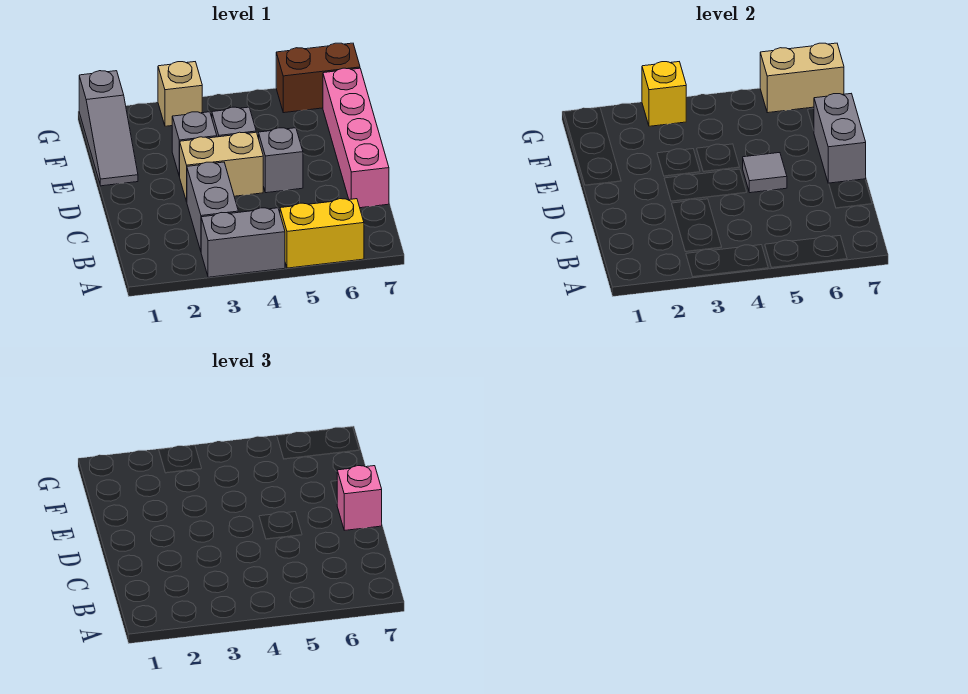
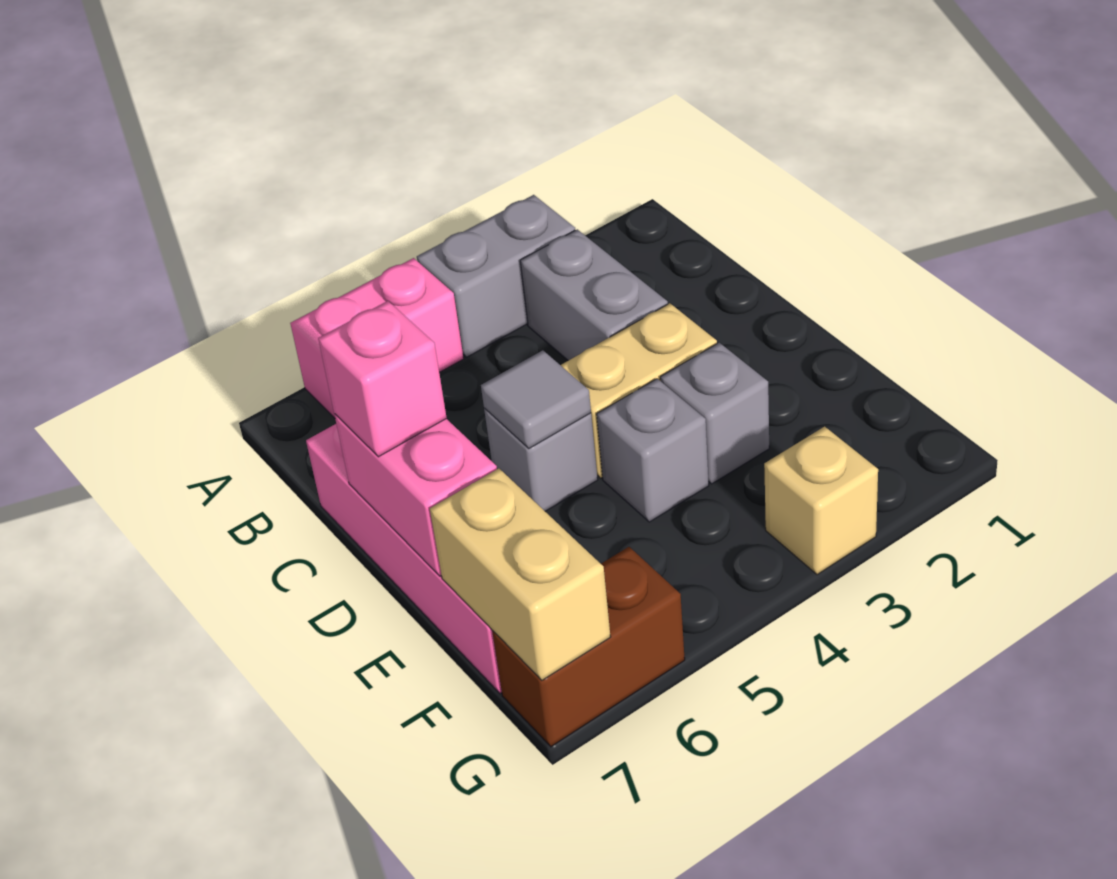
yellow 1x2 brick [280,199,364,268] -> pink 1x2 brick [290,258,464,418]
grey 1x2 brick [814,94,866,183] -> pink 1x2 brick [334,414,497,576]
grey 1x3 slope [79,71,138,186] -> none
yellow 1x1 brick [642,62,686,126] -> none
tan 1x2 brick [760,43,844,113] -> tan 1x2 brick turned to [430,468,610,680]

